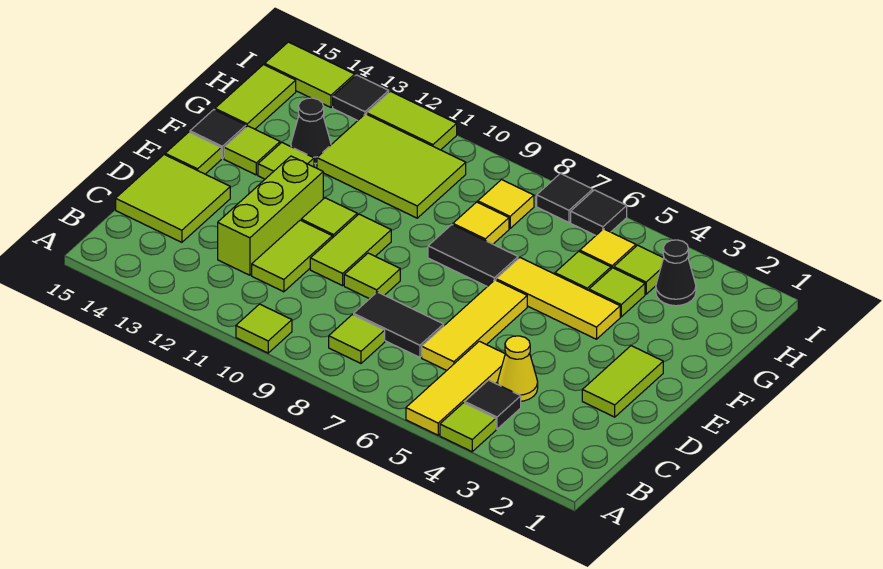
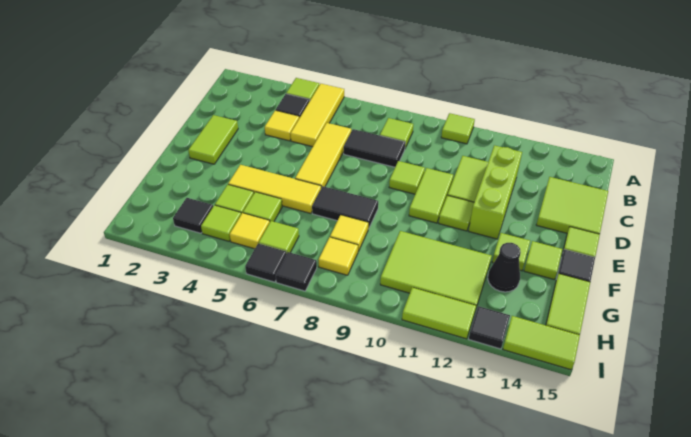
yellow 1x1 cone [498,336,538,401] -> yellow 1x1 tile [265,110,299,141]
black 1x1 cone [656,240,696,306] -> black 1x1 tile [173,198,213,233]
none -> lime 1x1 tile [259,221,299,254]

